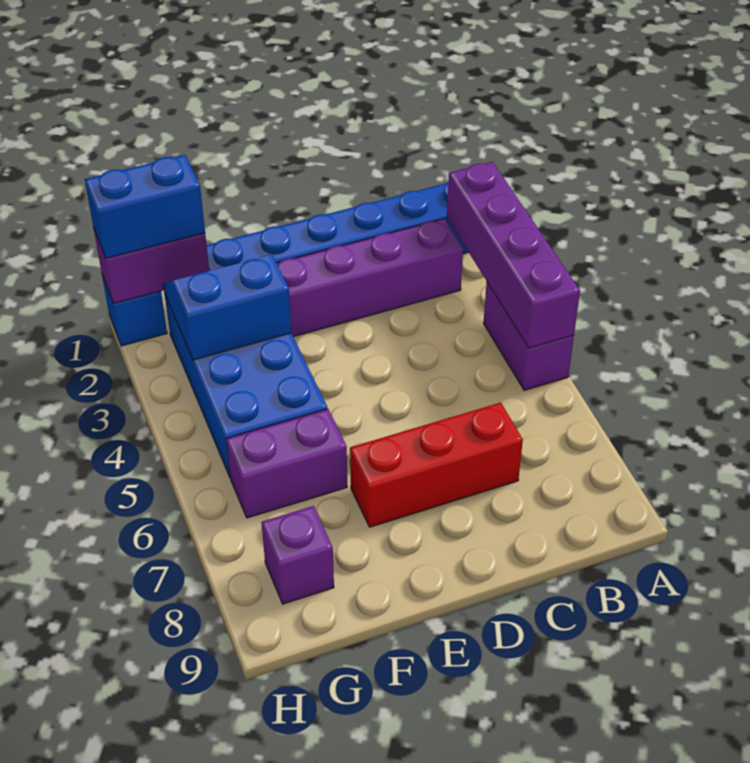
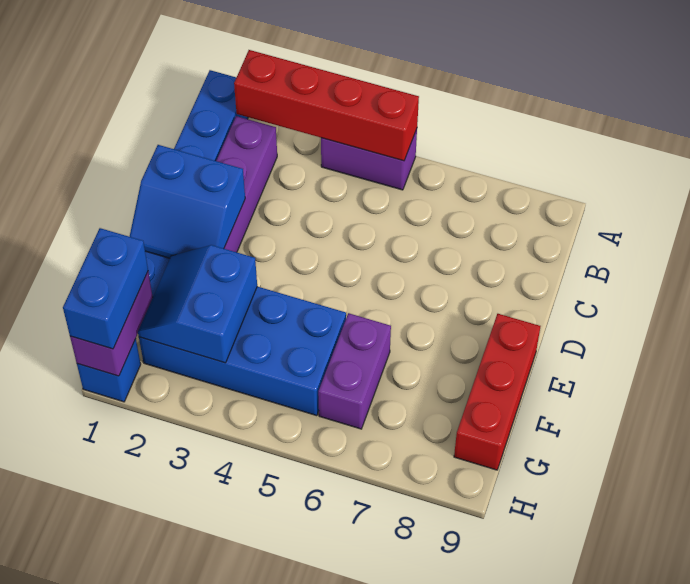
purple 1x4 brick [447,162,580,348] -> red 1x4 brick [234,50,419,161]
red 1x3 brick [350,403,523,527] -> red 1x3 brick moved to [454,314,540,470]
none -> blue 2x2 slope [130,145,245,258]
purple 1x1 brick [262,506,334,604] -> none

